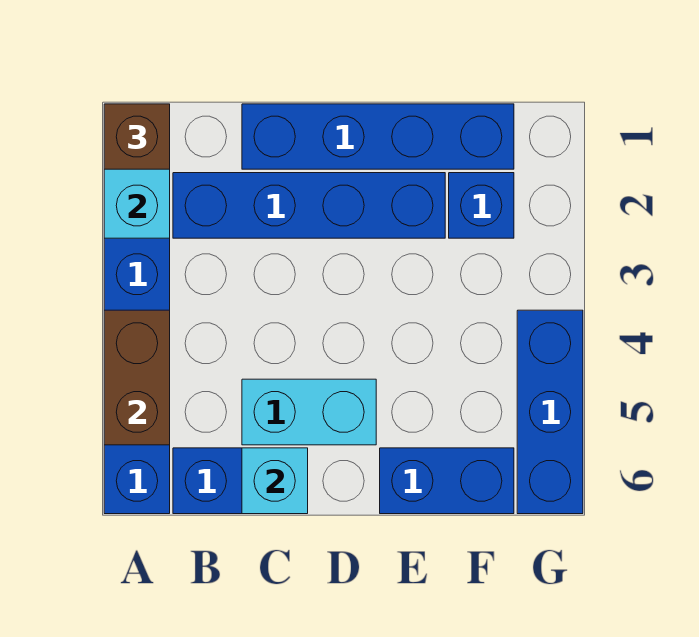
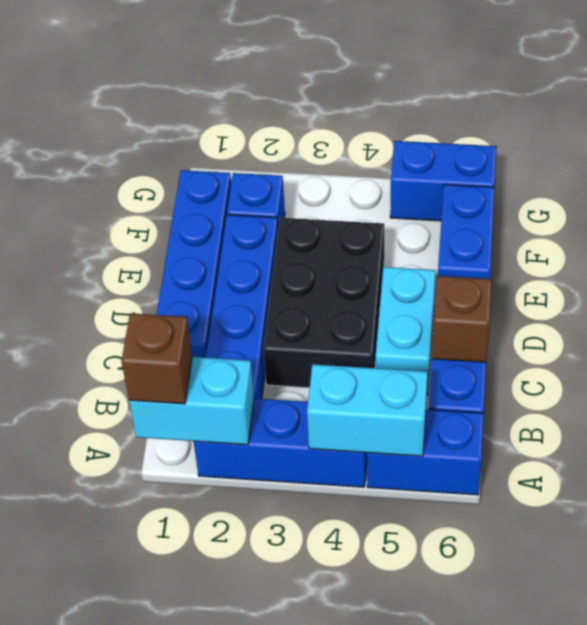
brown 1x2 brick [104,310,170,445] -> cyan 1x2 brick [307,364,427,456]
none -> black 2x3 brick [263,218,384,388]
cyan 1x1 brick [242,448,308,514] -> brown 1x1 brick [432,276,492,362]
blue 1x3 brick [517,310,583,514] -> blue 1x2 brick [390,141,497,221]

